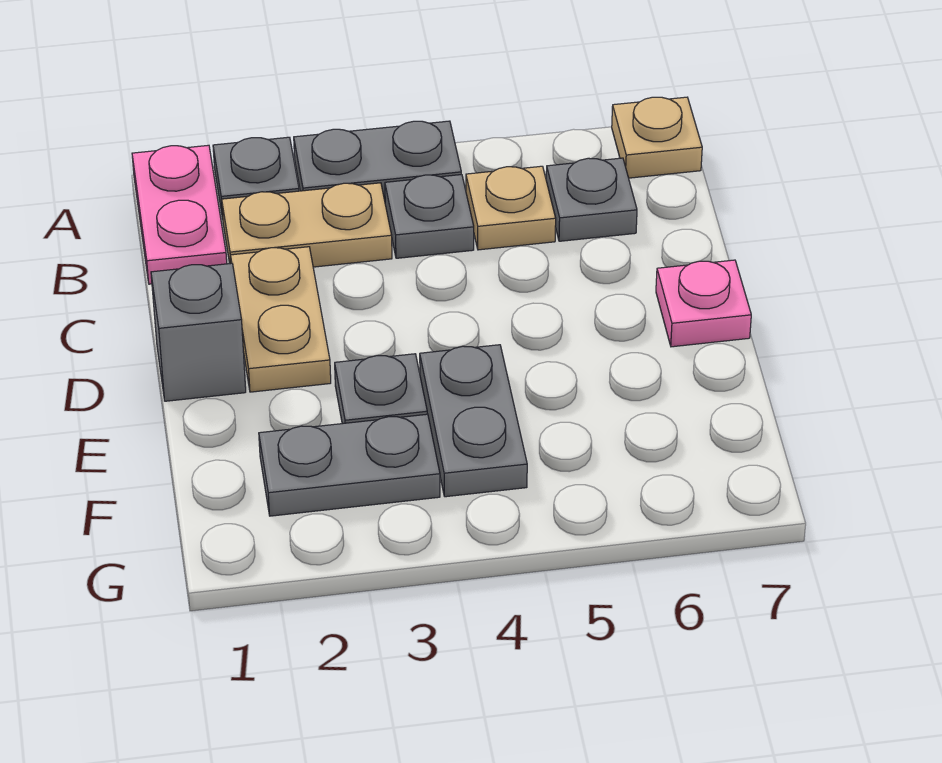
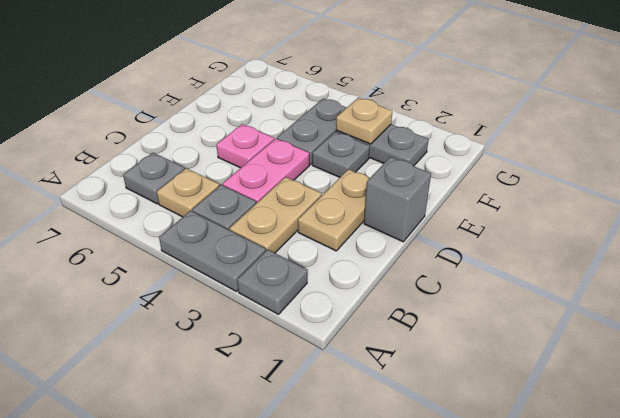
pink 1x2 plate [132,145,227,284] -> pink 1x2 plate moved to [223,139,309,203]
tan 1x1 plate [612,97,702,178] -> tan 1x1 plate moved to [336,98,392,144]
tan 1x2 plate [222,183,392,267] -> tan 1x2 plate turned to [229,177,322,253]
pink 1x1 plate [656,260,751,347] -> pink 1x1 plate moved to [217,124,274,168]

